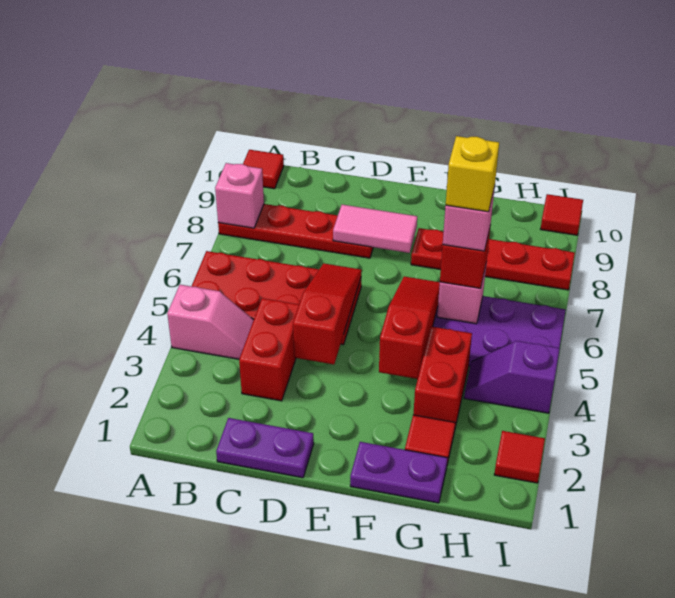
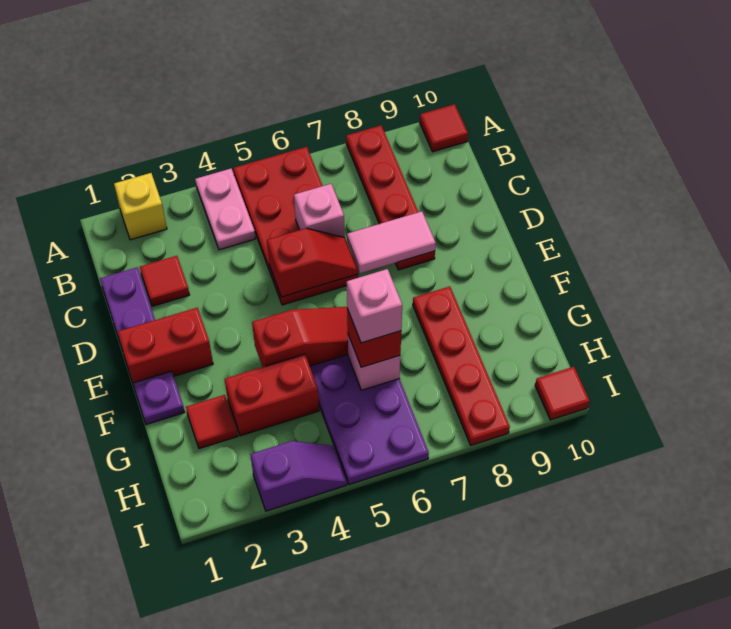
pink 1x2 slope [167,285,254,359] -> pink 1x2 plate [195,169,256,250]
pink 1x1 brick [215,163,264,228] -> pink 1x1 brick moved to [294,184,345,237]
red 1x2 brick [239,298,299,401] -> red 1x2 brick moved to [118,308,213,383]
red 1x3 slope [293,263,362,364] -> red 1x2 slope [267,228,358,297]
pink 1x2 tile [333,205,417,253] -> pink 1x2 tile turned to [347,211,436,273]
purple 1x2 plate [350,442,447,503] -> purple 1x1 plate [133,371,185,424]
yellow 1x1 brick [446,136,499,212] -> yellow 1x1 brick moved to [114,173,167,240]
purple 1x2 slope [464,341,560,413] -> purple 1x2 slope turned to [250,441,347,511]
red 1x1 tile [494,431,545,483] -> red 1x1 tile moved to [140,256,189,306]

